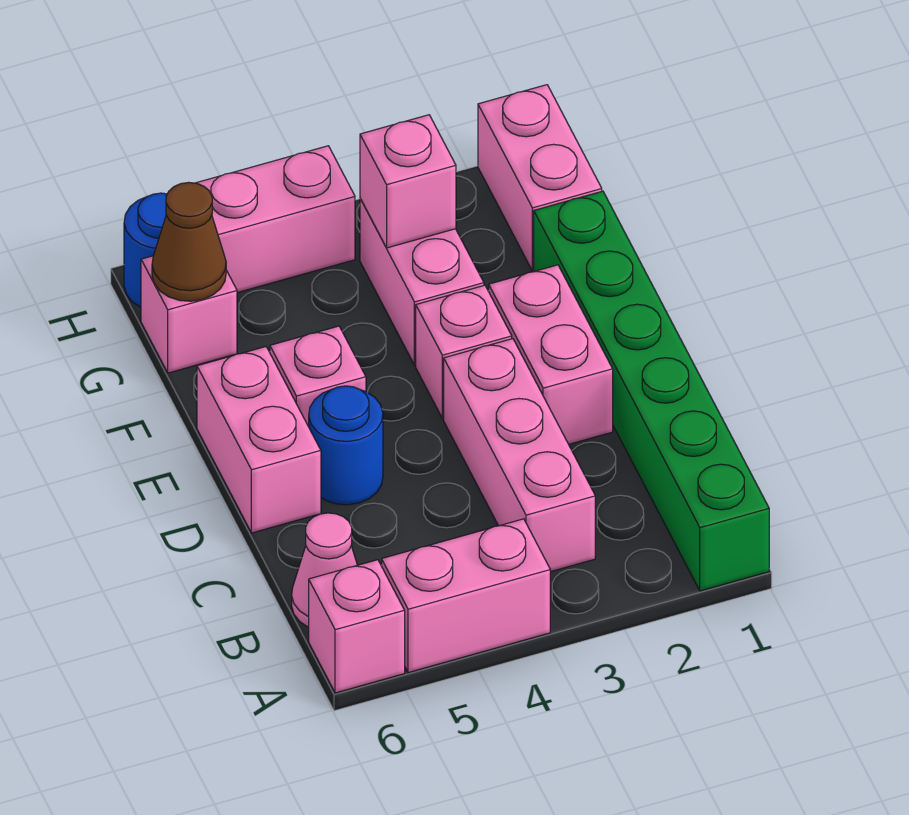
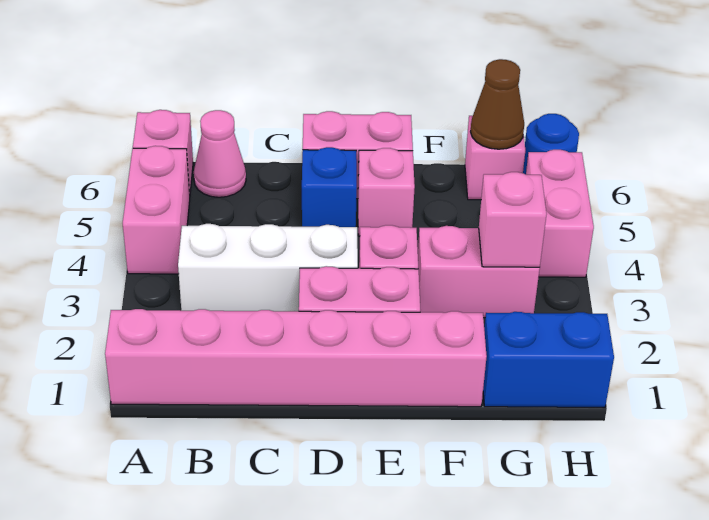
green 1x6 brick [534,191,769,591] -> pink 1x6 brick [105,309,487,407]
pink 1x3 brick [444,339,595,572] -> white 1x3 brick [178,224,358,311]
blue 1x1 round brick [309,386,383,505] -> blue 1x1 brick [302,147,357,227]
pink 1x2 brick [478,85,602,271] -> blue 1x2 brick [483,312,614,407]

